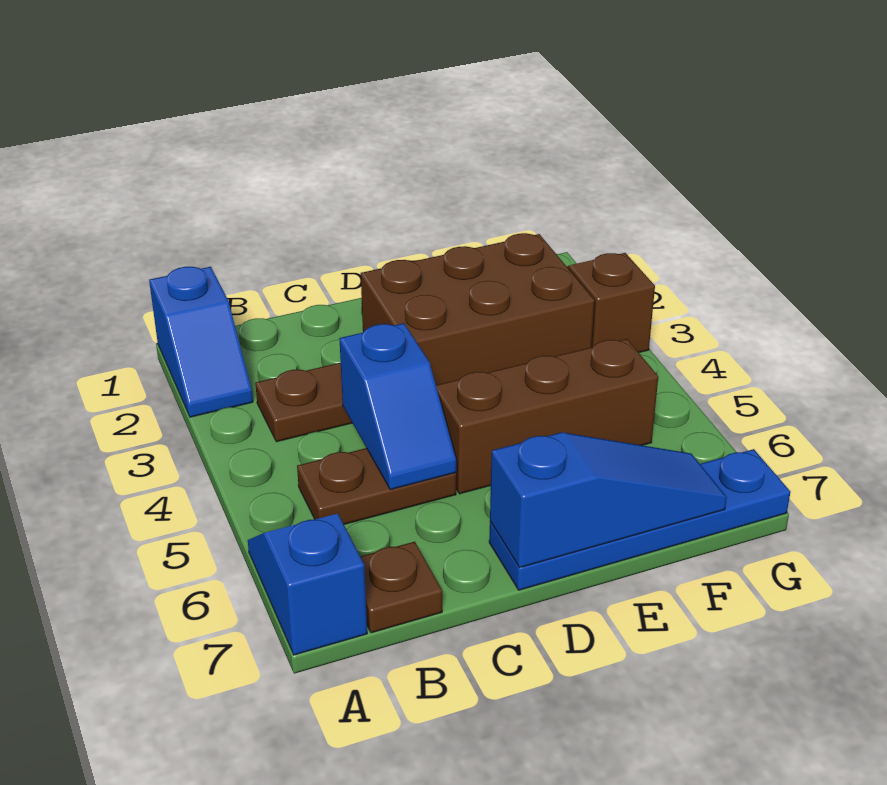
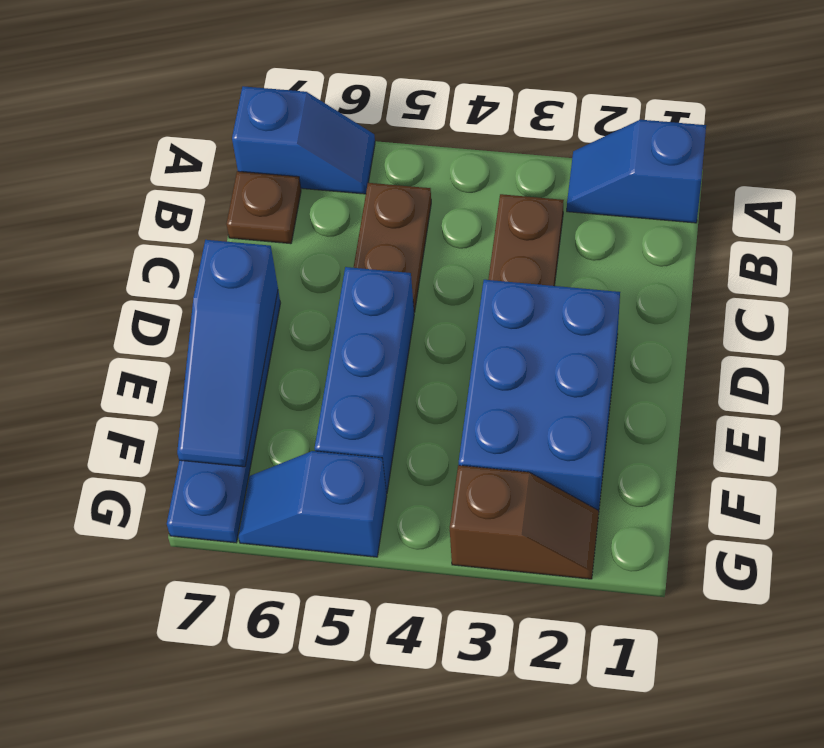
blue 1x2 slope [339,323,456,490] -> blue 1x2 slope moved to [238,451,387,557]
brown 2x3 brick [361,233,594,385] -> blue 2x3 brick [459,280,620,511]
brown 1x3 brick [436,339,658,494] -> blue 1x3 brick [315,267,414,494]

